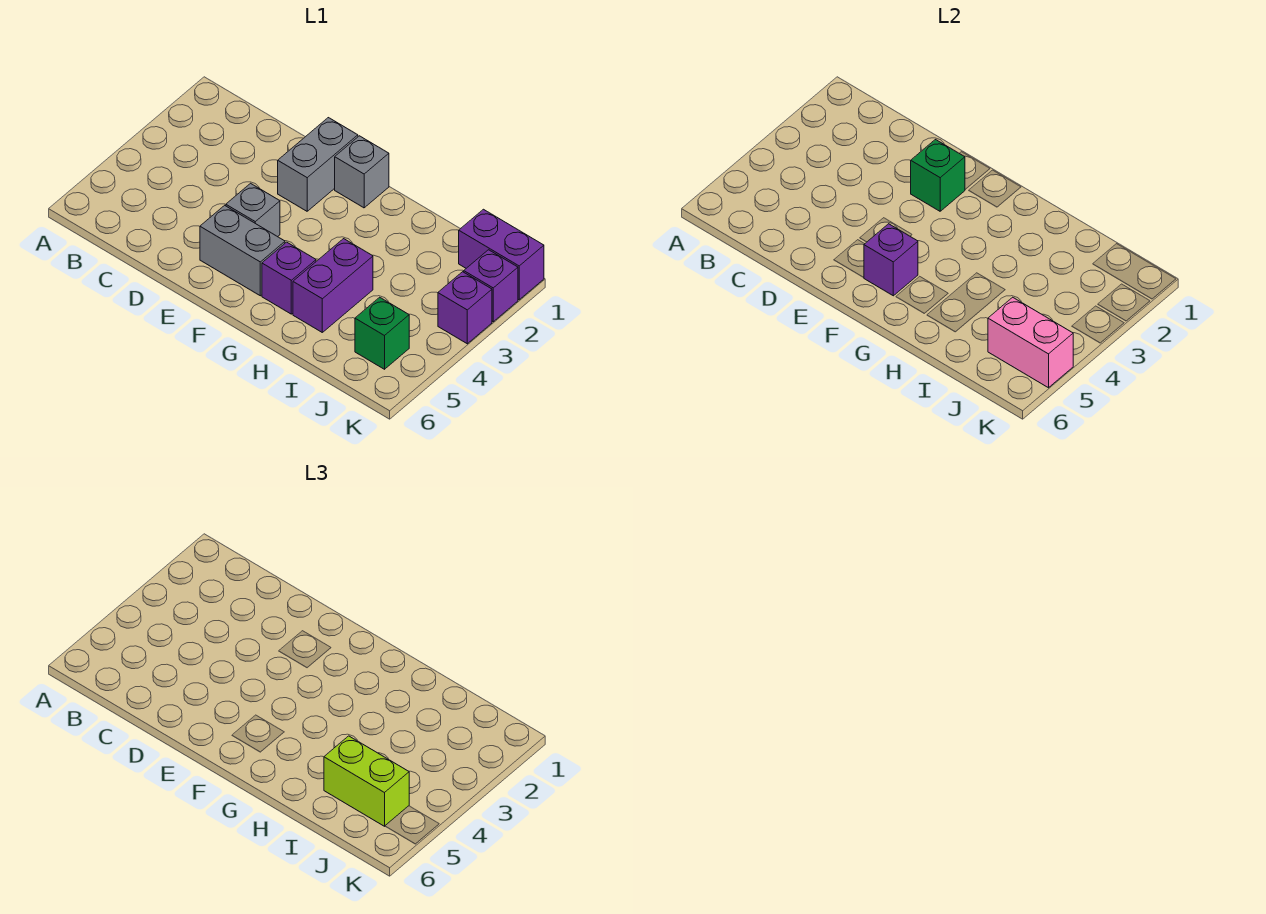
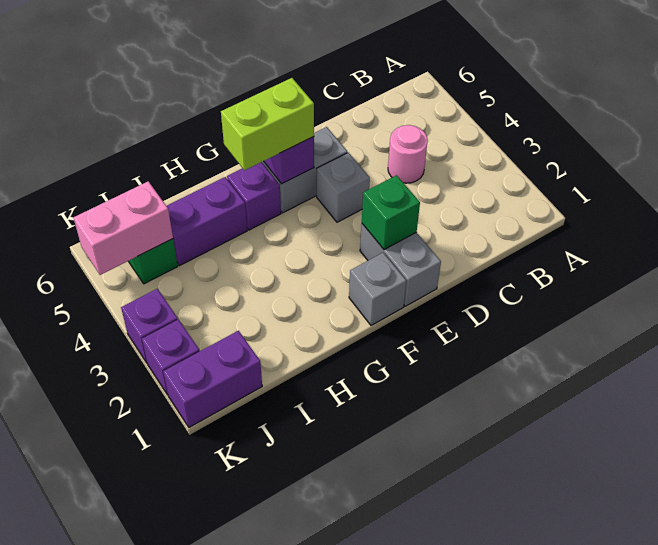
none -> pink 1x1 round brick [388,125,428,183]
purple 1x2 brick [293,239,373,332] -> purple 1x2 brick turned to [167,177,247,266]
lime 1x2 brick [324,736,409,826] -> lime 1x2 brick moved to [221,78,314,170]

